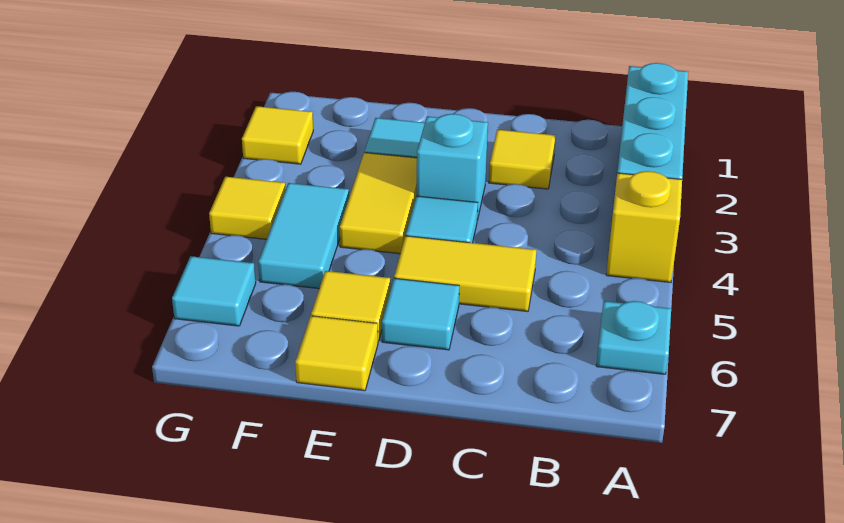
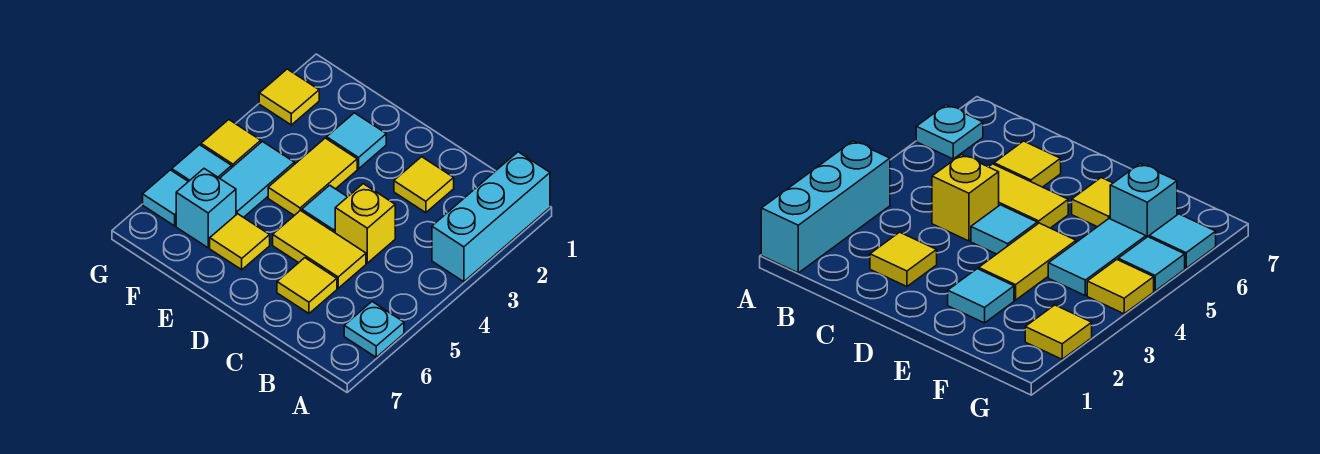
yellow 1x1 brick [606,171,682,282] -> yellow 1x1 brick moved to [335,184,395,263]
cyan 1x1 brick [417,114,488,220] -> cyan 1x1 brick moved to [176,169,236,248]
cyan 1x1 tile [382,278,459,350] -> cyan 1x1 tile moved to [172,145,232,182]
yellow 1x1 tile [295,316,378,391] -> yellow 1x1 tile moved to [277,258,337,313]

